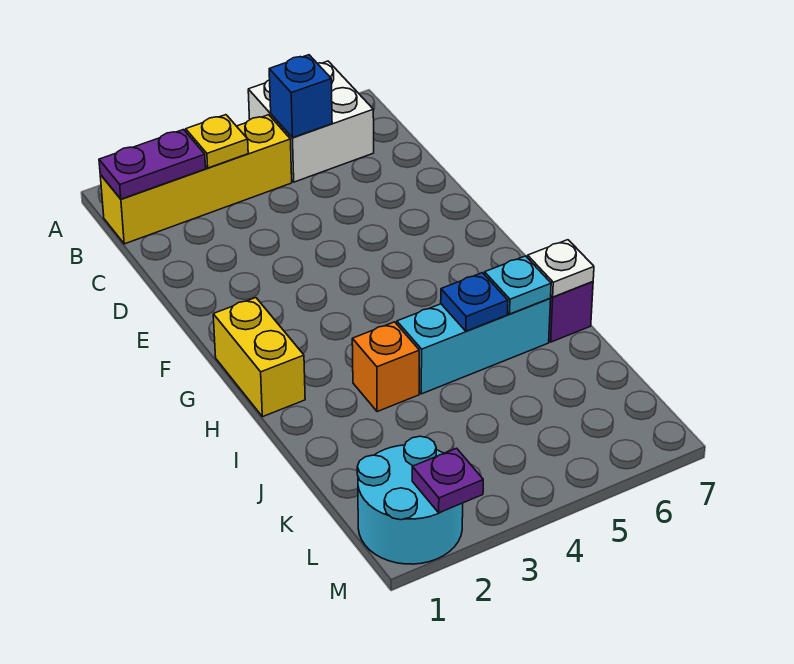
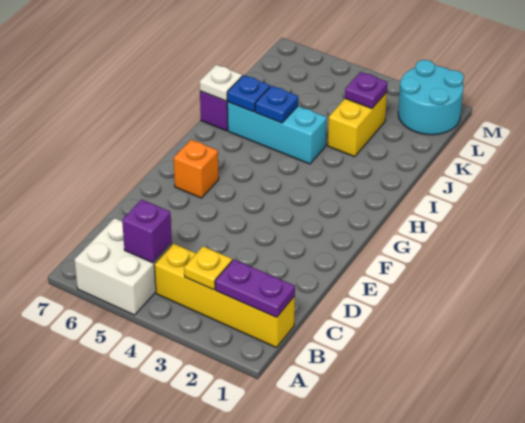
blue 1x1 brick [269,55,332,138] -> purple 1x1 brick [122,200,172,263]
yellow 1x2 brick [213,298,305,417] -> yellow 1x2 brick moved to [328,92,387,157]
orange 1x1 brick [352,322,419,412] -> orange 1x1 brick moved to [173,140,219,198]
cyan 1x1 plate [484,256,551,314] -> blue 1x1 plate [227,75,270,112]
purple 1x1 plate [412,448,483,513] -> purple 1x1 plate moved to [345,72,388,108]

